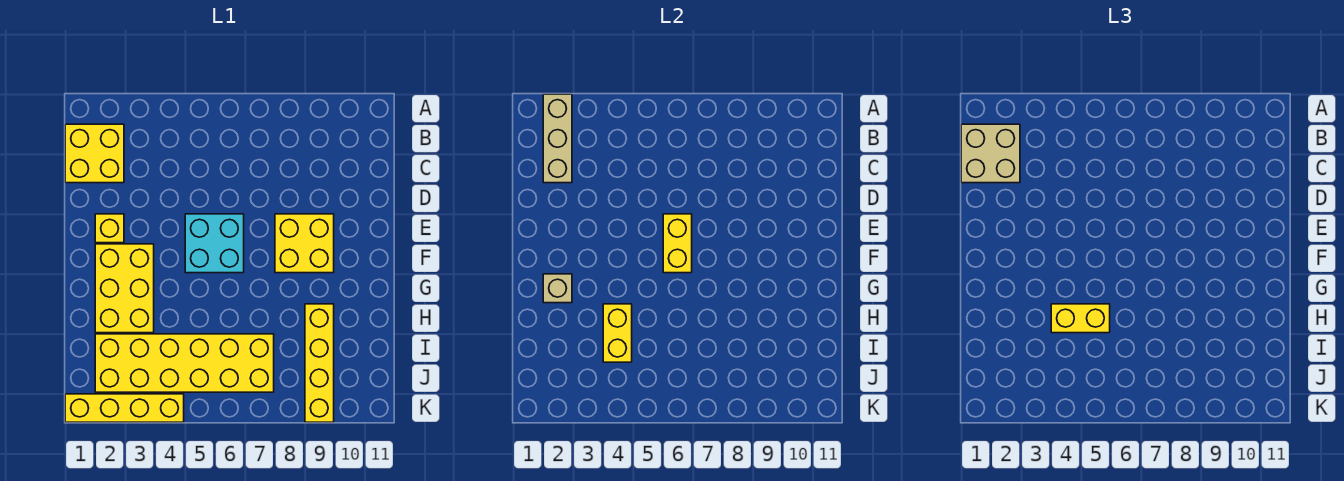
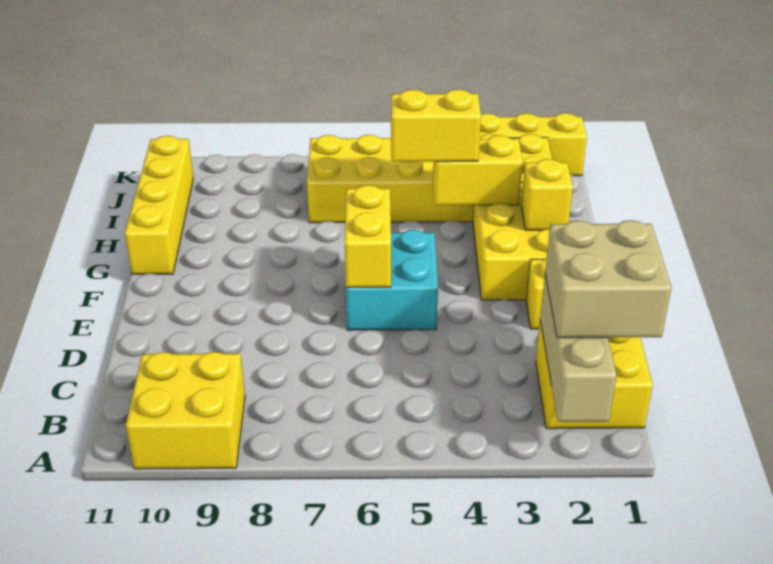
yellow 2x2 brick [275,214,334,273] -> yellow 2x2 brick moved to [126,352,245,469]
tan 1x1 brick [543,274,572,303] -> yellow 1x1 brick [521,159,573,230]
yellow 1x2 brick [603,304,632,362] -> yellow 1x2 brick turned to [433,135,523,205]
yellow 1x4 brick [305,304,334,422] -> yellow 1x4 brick moved to [125,136,193,274]

